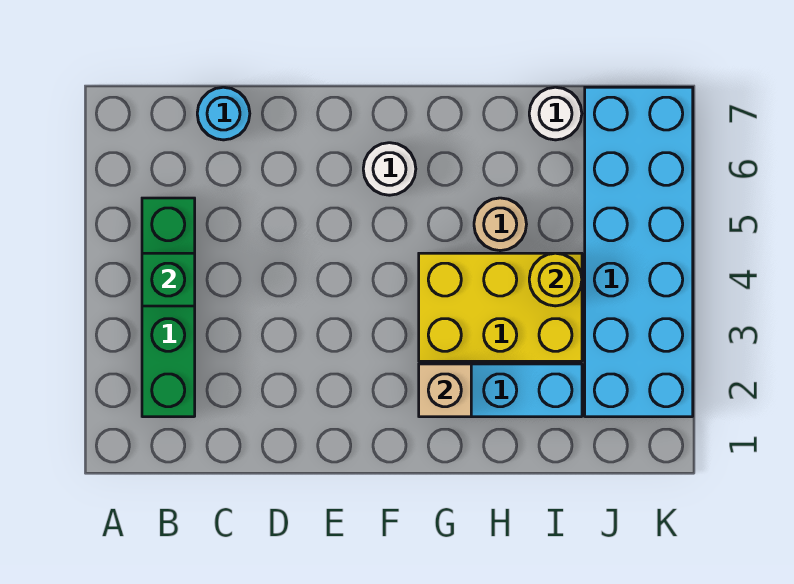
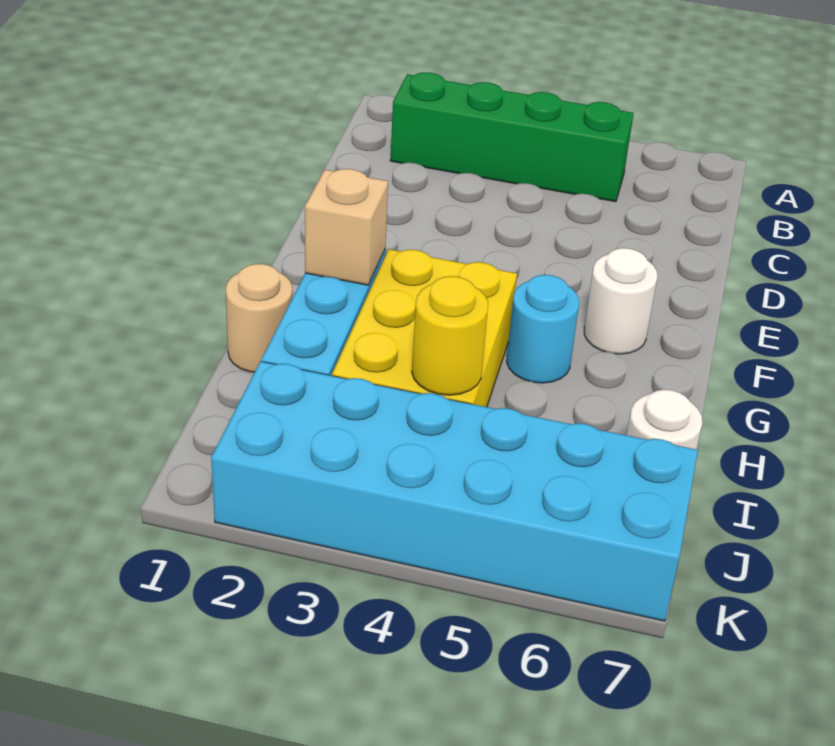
green 1x1 brick [142,253,195,306] -> none
cyan 1x1 round brick [197,87,250,140] -> cyan 1x1 round brick moved to [507,275,579,383]
tan 1x1 round brick [474,198,527,251] -> tan 1x1 round brick moved to [226,264,292,372]

